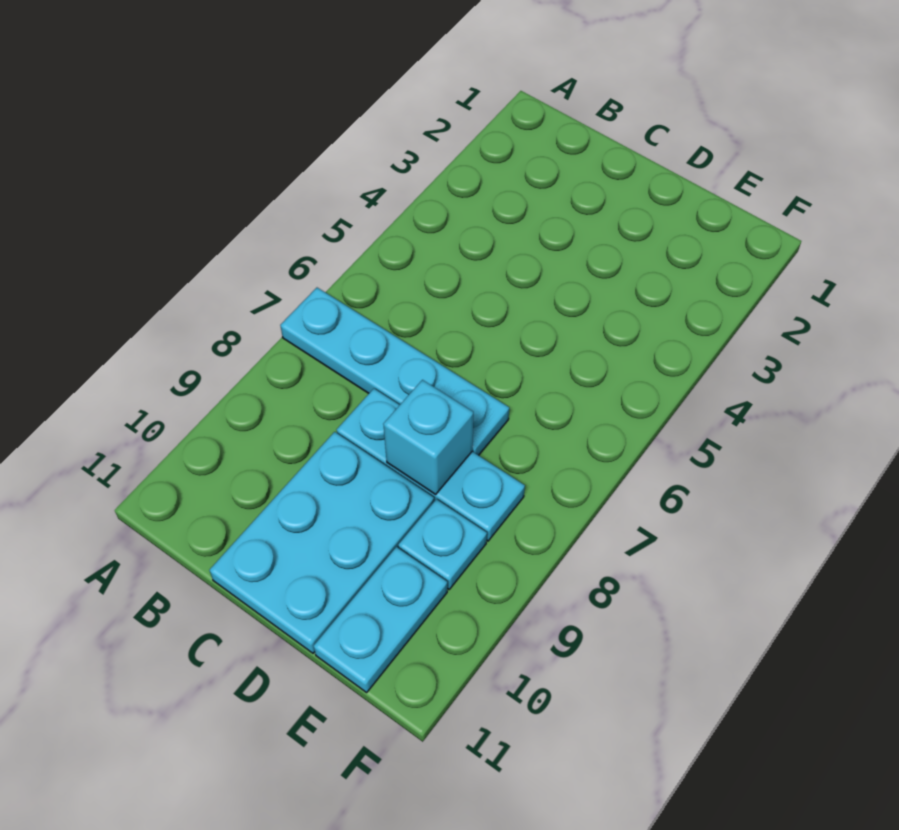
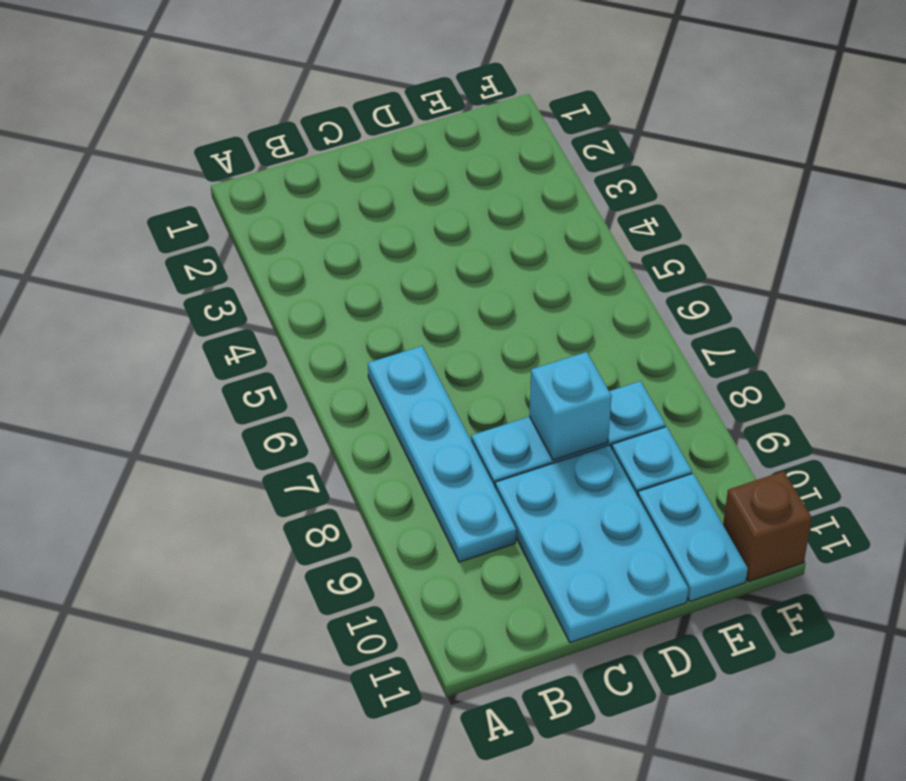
cyan 1x4 plate [280,288,509,455] -> cyan 1x4 plate turned to [368,346,516,562]
none -> brown 1x1 brick [723,471,812,581]

